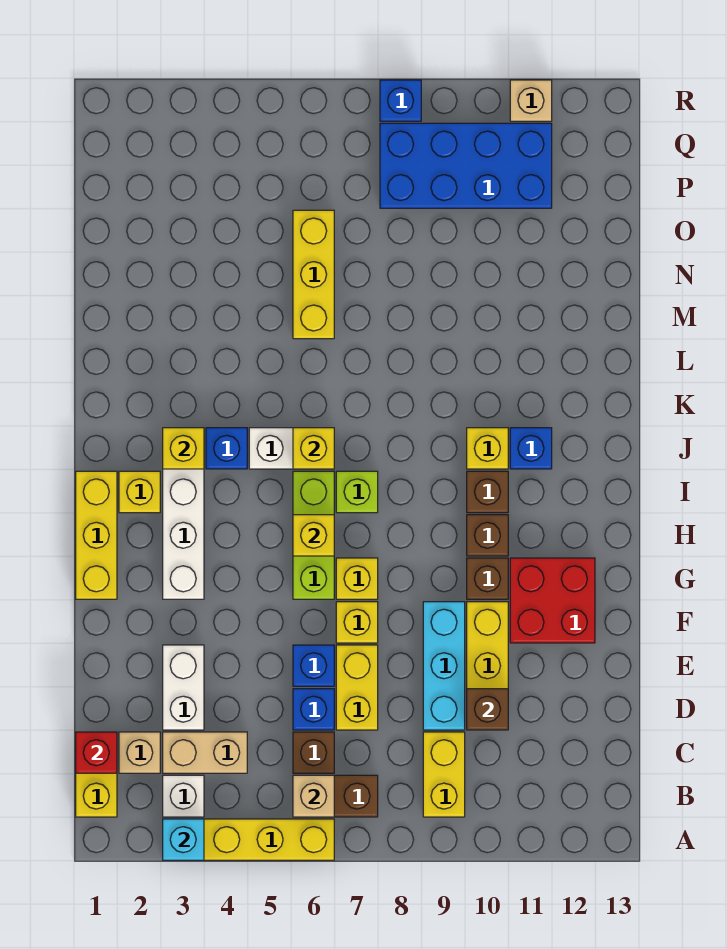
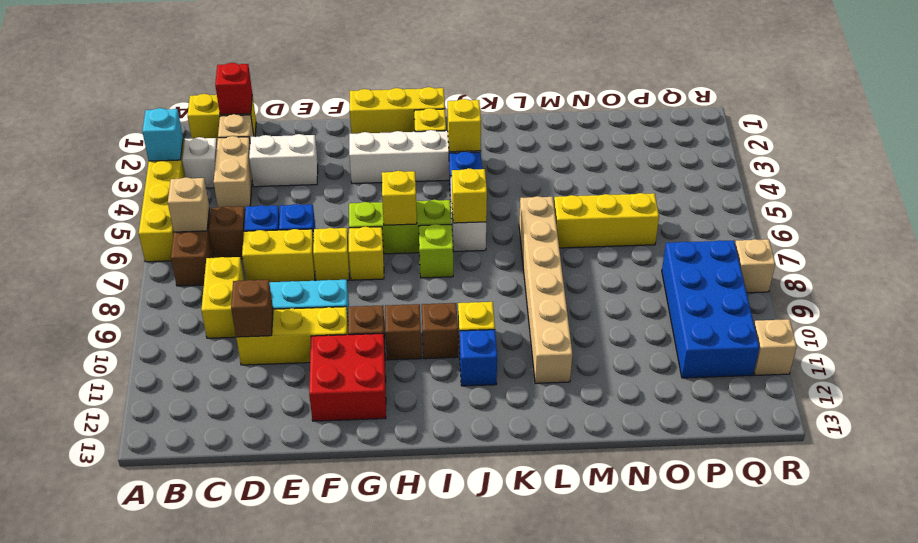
yellow 1x2 brick [423,732,465,817] -> yellow 1x2 brick turned to [201,257,244,338]
none -> tan 1x6 brick [519,196,573,383]
blue 1x1 brick [380,80,421,121] -> tan 1x1 brick [735,239,775,293]

